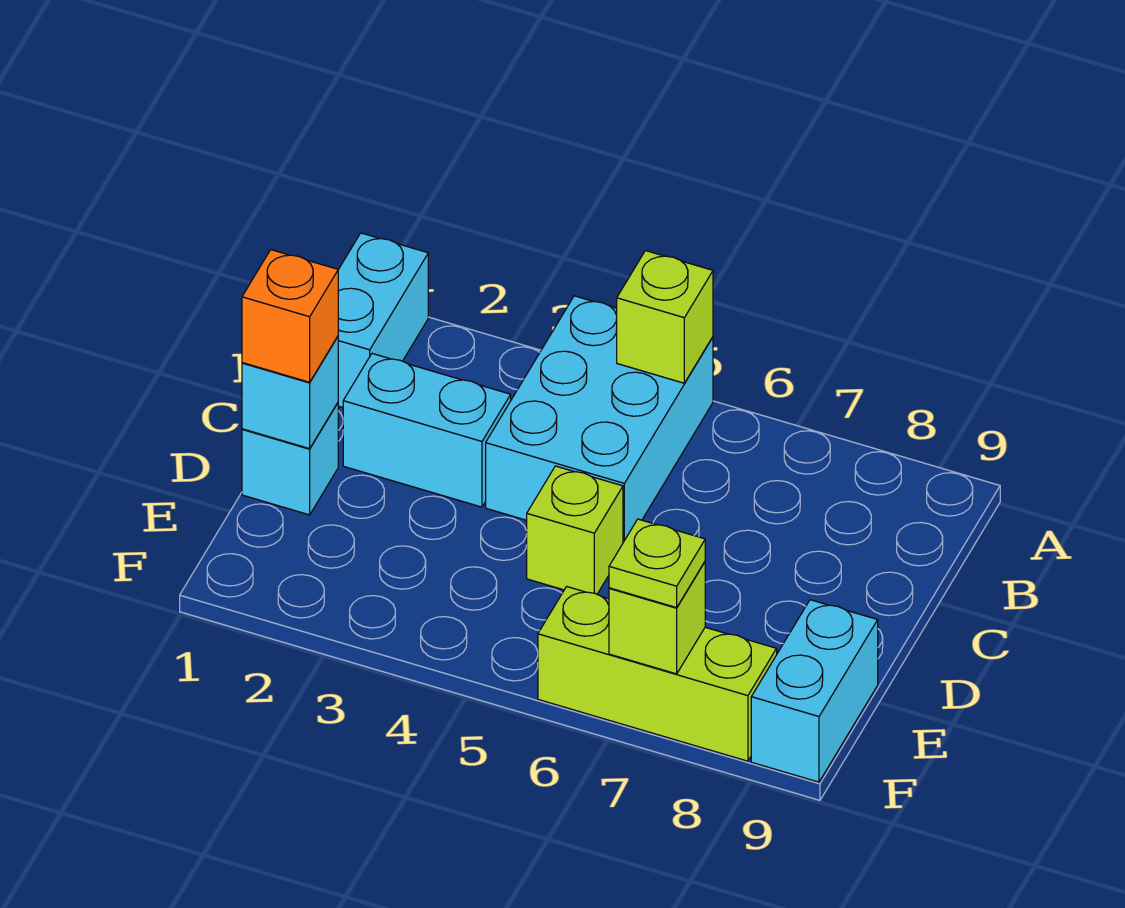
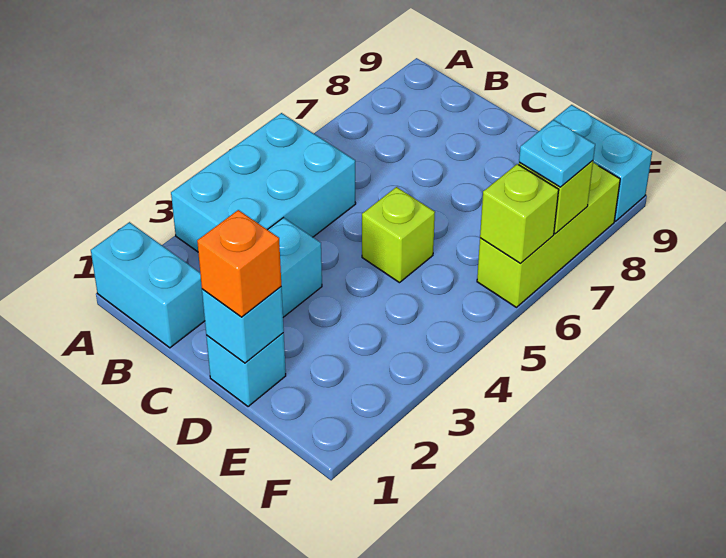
cyan 2x3 brick [486,296,713,542] -> cyan 2x3 brick turned to [171,113,356,252]
lime 1x1 brick [617,251,713,383] -> lime 1x1 brick moved to [480,164,559,263]
lime 1x1 plate [609,519,705,608] -> cyan 1x1 plate [519,120,595,187]

